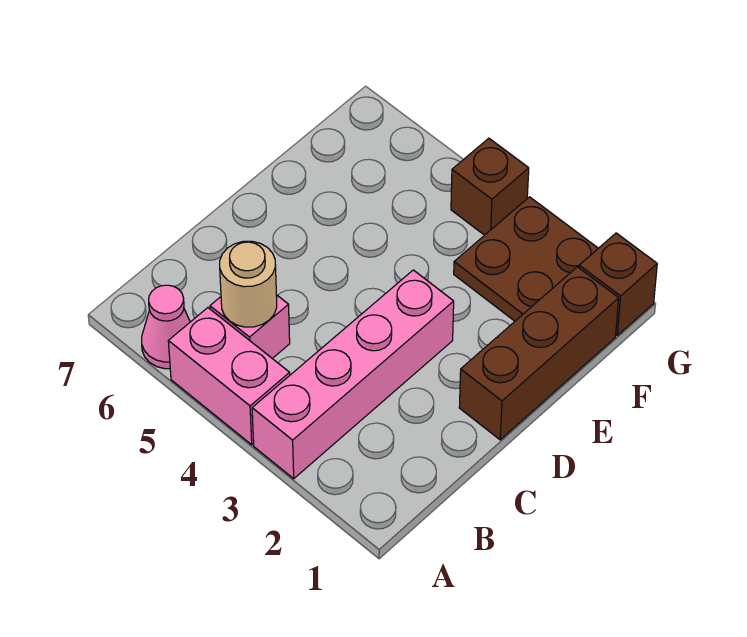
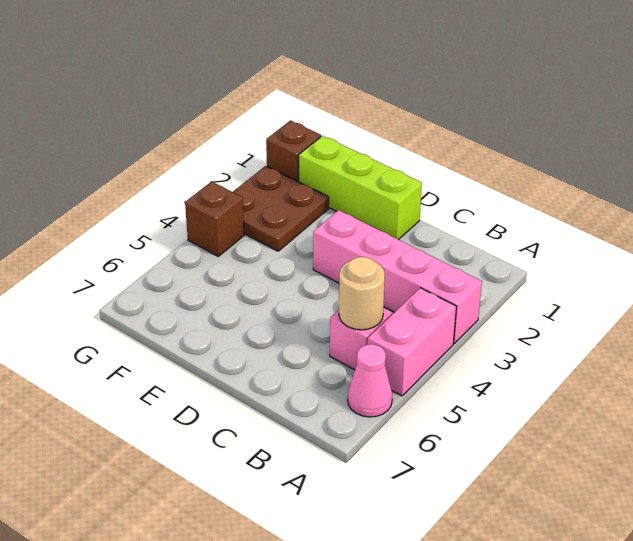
brown 1x3 brick [459,267,619,440] -> lime 1x3 brick [298,136,422,240]

